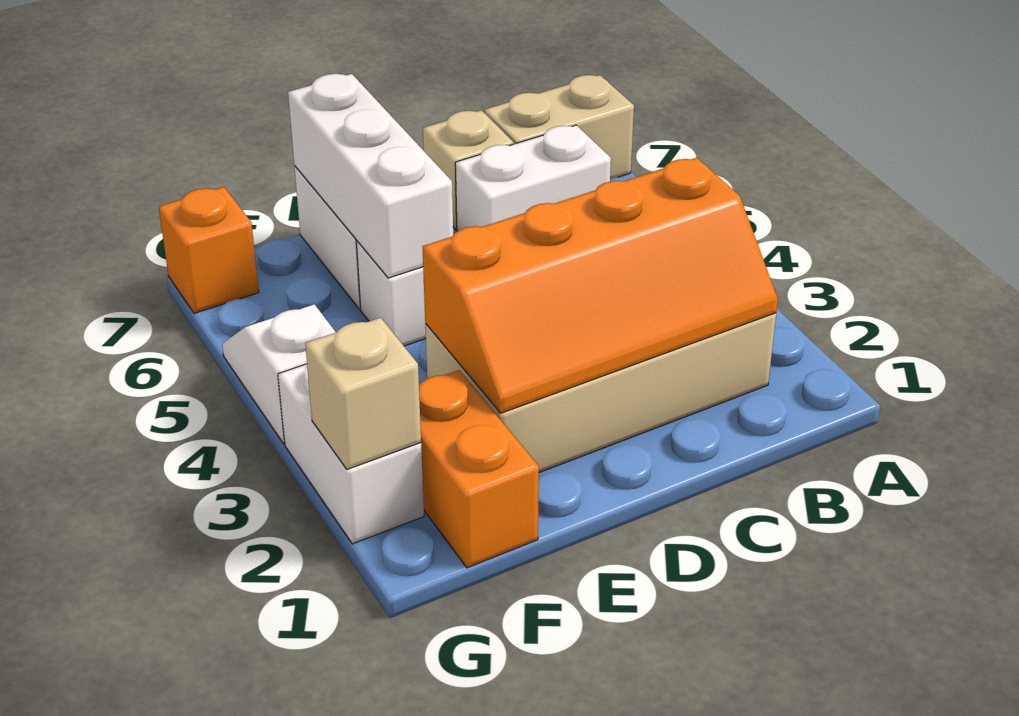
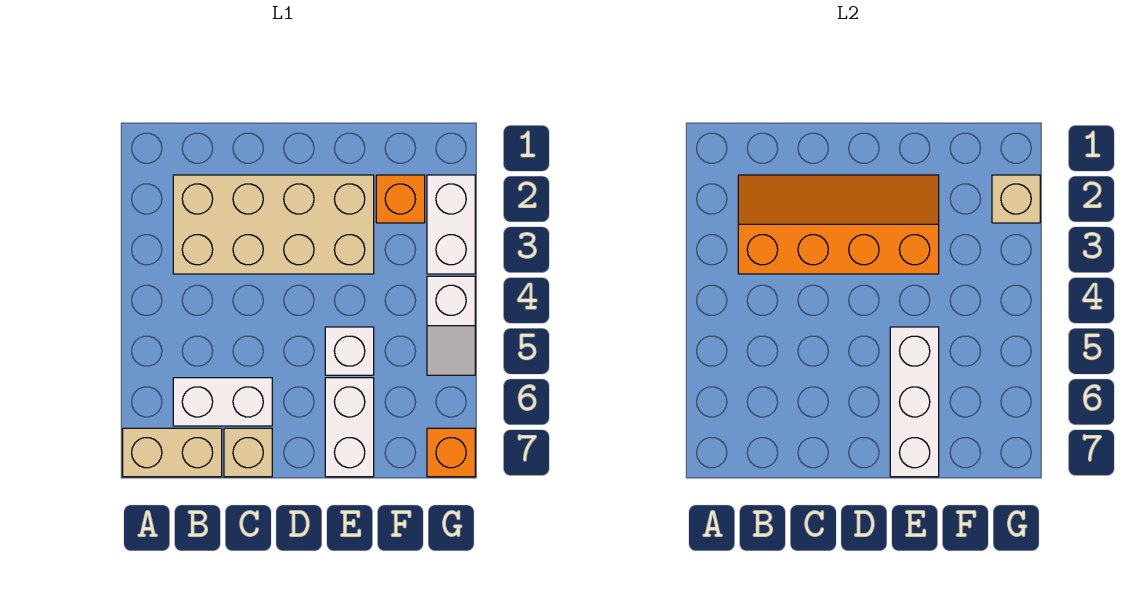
orange 1x2 brick [419,370,539,568] -> orange 1x1 brick [376,175,425,223]

